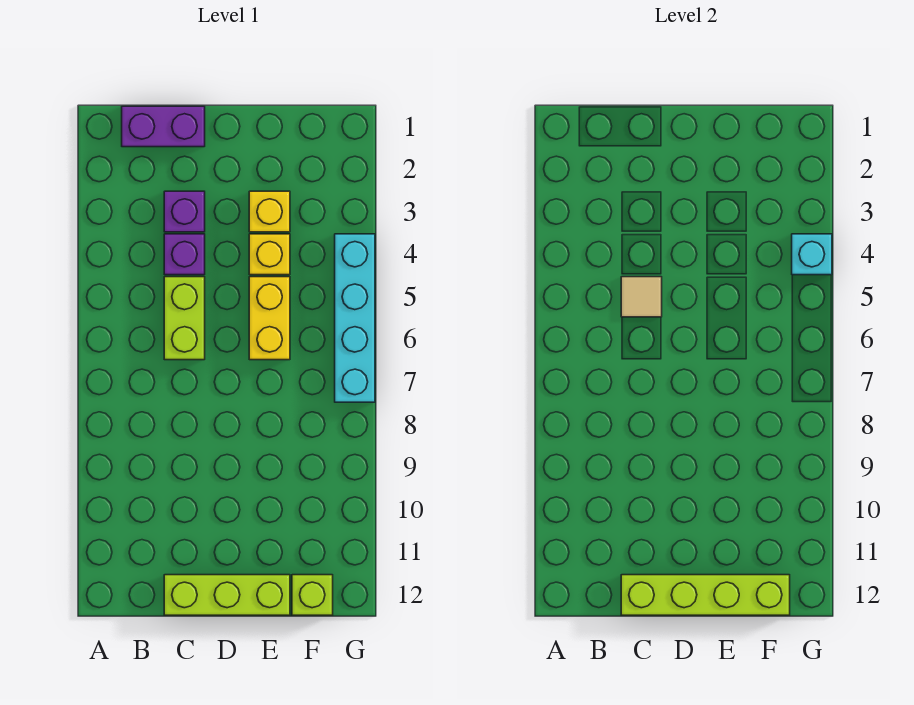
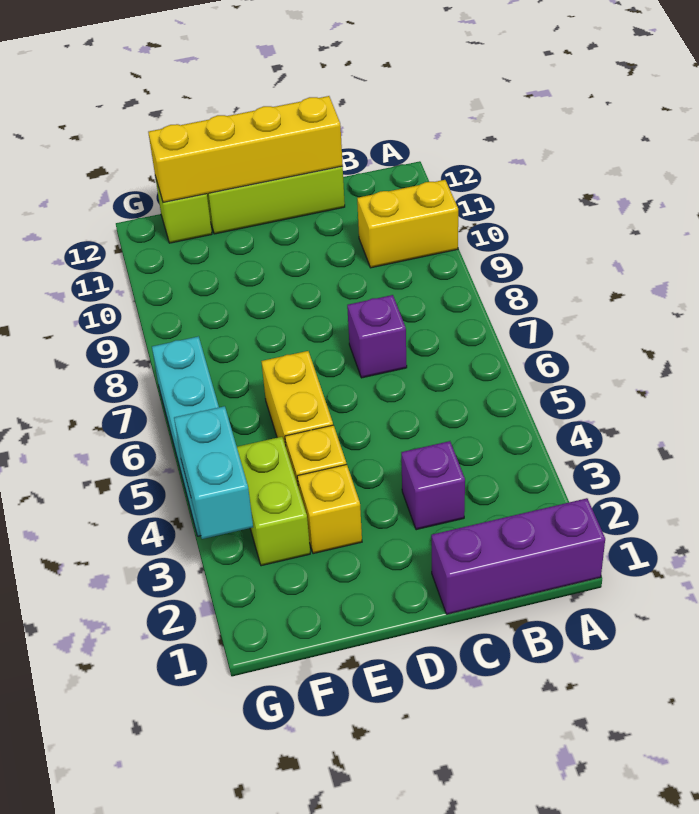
none -> yellow 1x2 brick [357,180,458,268]
purple 1x2 brick [122,106,205,147] -> purple 1x3 brick [431,498,605,614]
purple 1x1 brick [164,234,205,275] -> purple 1x1 brick moved to [347,295,407,378]
lime 1x2 brick [164,277,205,360] -> lime 1x2 brick moved to [237,437,310,566]
tan 1x1 tile [621,277,662,317] -> none
lime 1x4 brick [621,575,790,615] -> yellow 1x4 brick [148,96,343,202]
cyan 1x1 brick [792,234,832,275] -> cyan 1x2 brick [174,406,253,539]

